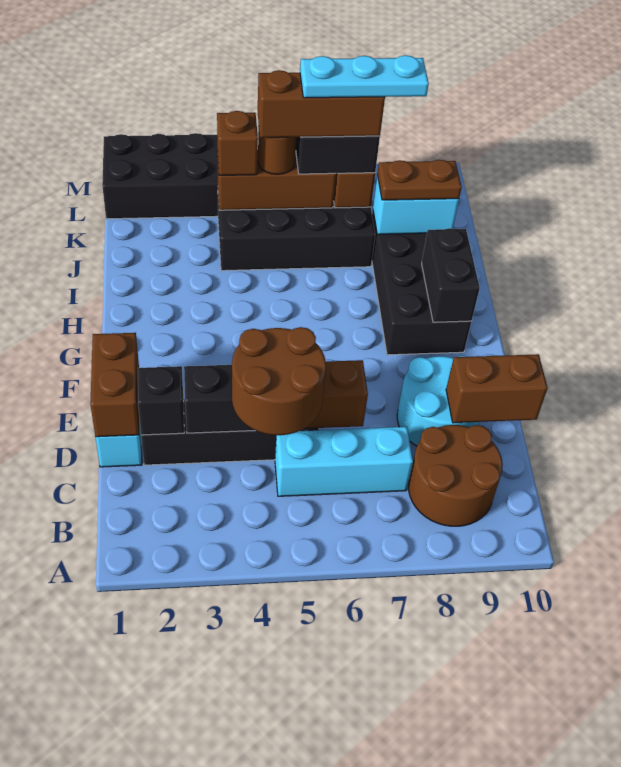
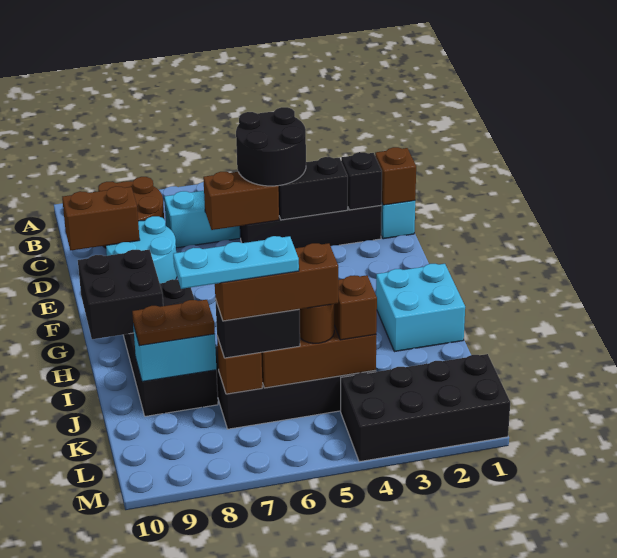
brown 2x2 round brick [232,327,326,435] -> black 2x2 round brick [236,107,306,186]
brown 1x2 brick [90,333,139,437] -> brown 1x1 brick [375,147,416,205]
black 1x2 brick [422,228,480,322] -> black 2x2 brick [78,250,163,339]
none -> cyan 2x2 brick [376,264,465,352]

